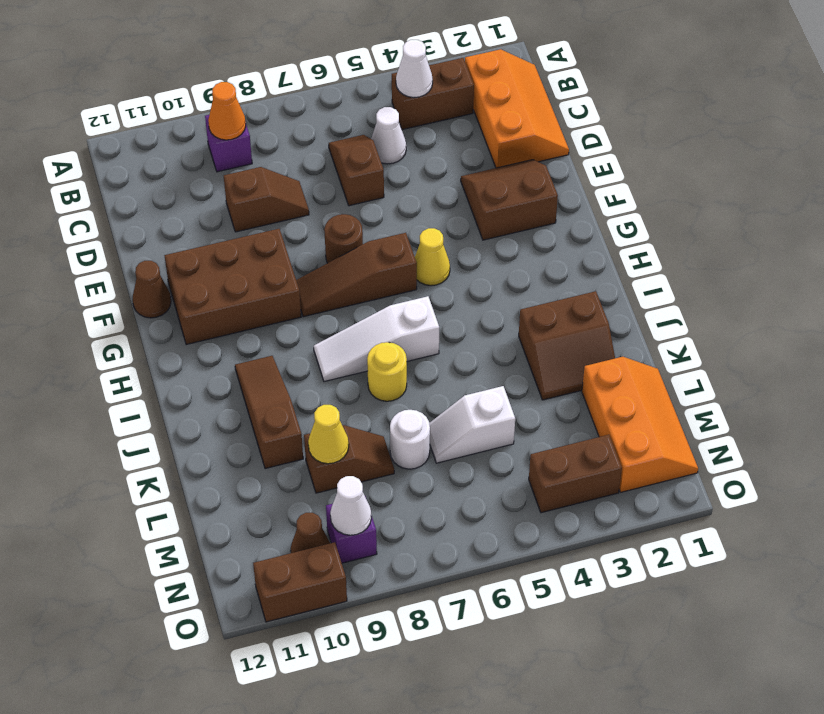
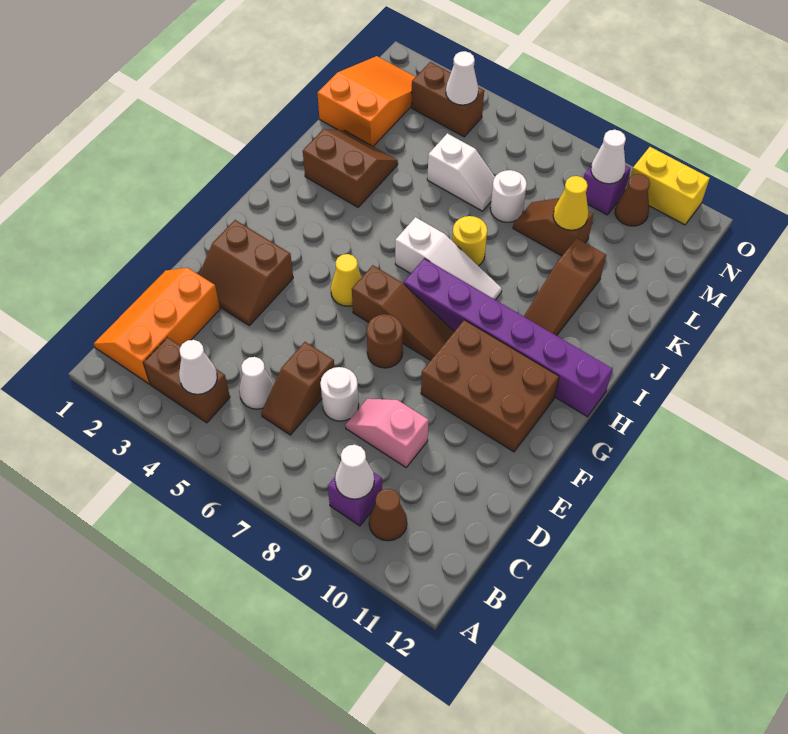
orange 1x1 cone [208,82,246,140] -> white 1x1 cone [335,445,374,499]
none -> white 1x1 round brick [320,367,359,421]
brown 1x2 slope [224,167,309,232] -> pink 1x2 slope [345,399,429,467]
brown 1x1 cone [133,261,171,318] -> brown 1x1 cone moved to [369,489,407,541]
none -> purple 1x6 brick [404,258,612,417]
orange 2x3 slope [582,357,698,492] -> orange 2x3 slope turned to [318,56,415,146]
none -> white 1x1 cone [446,51,478,105]
brown 1x2 brick [253,542,347,622] -> yellow 1x2 brick [631,147,710,225]

